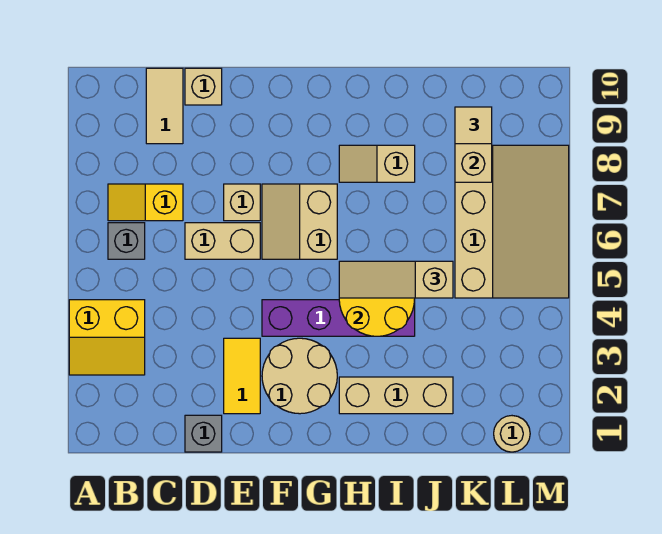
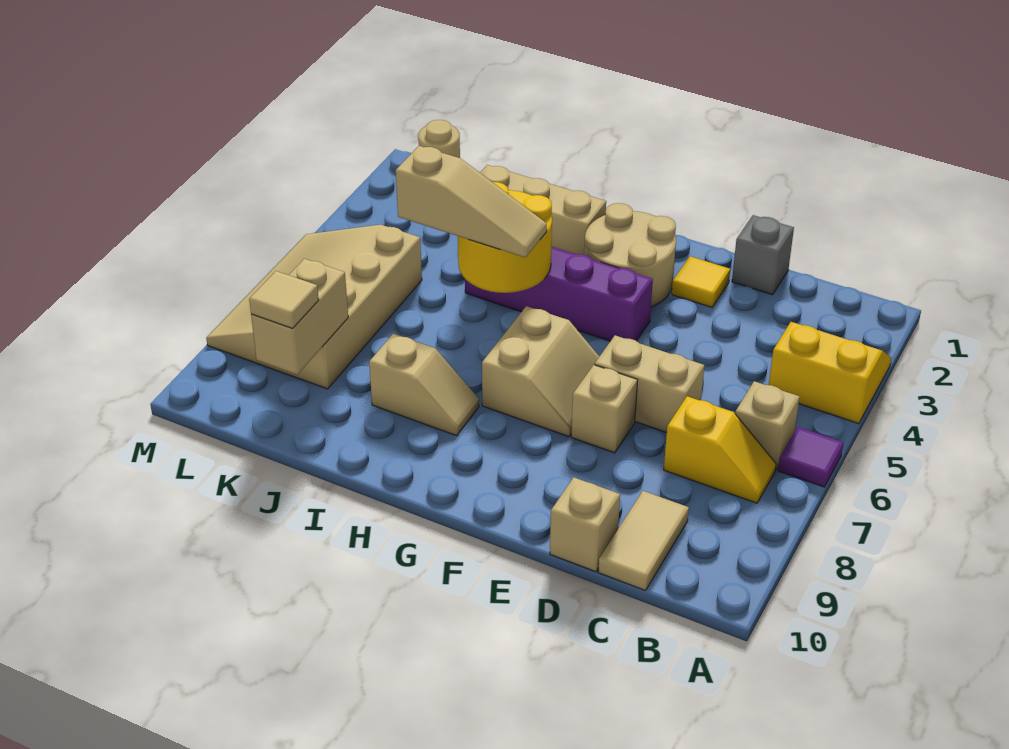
none -> purple 1x1 tile [778,427,844,487]
grey 1x1 brick [108,223,145,259] -> tan 1x1 brick [735,381,800,470]
yellow 1x2 tile [224,338,260,414] -> yellow 1x1 tile [672,256,730,307]

